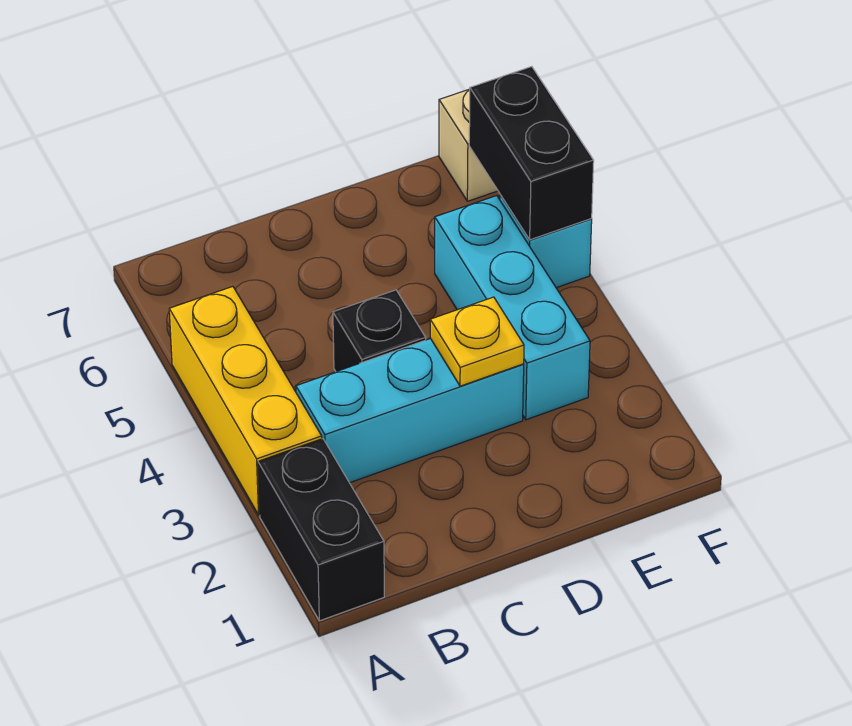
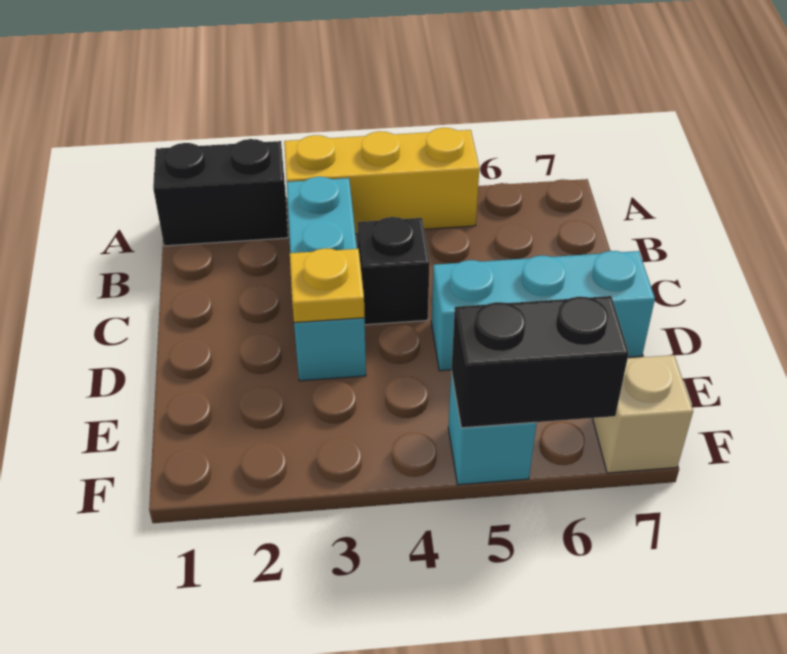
cyan 1x3 brick [435,196,590,420] -> cyan 1x3 brick moved to [431,251,655,371]

